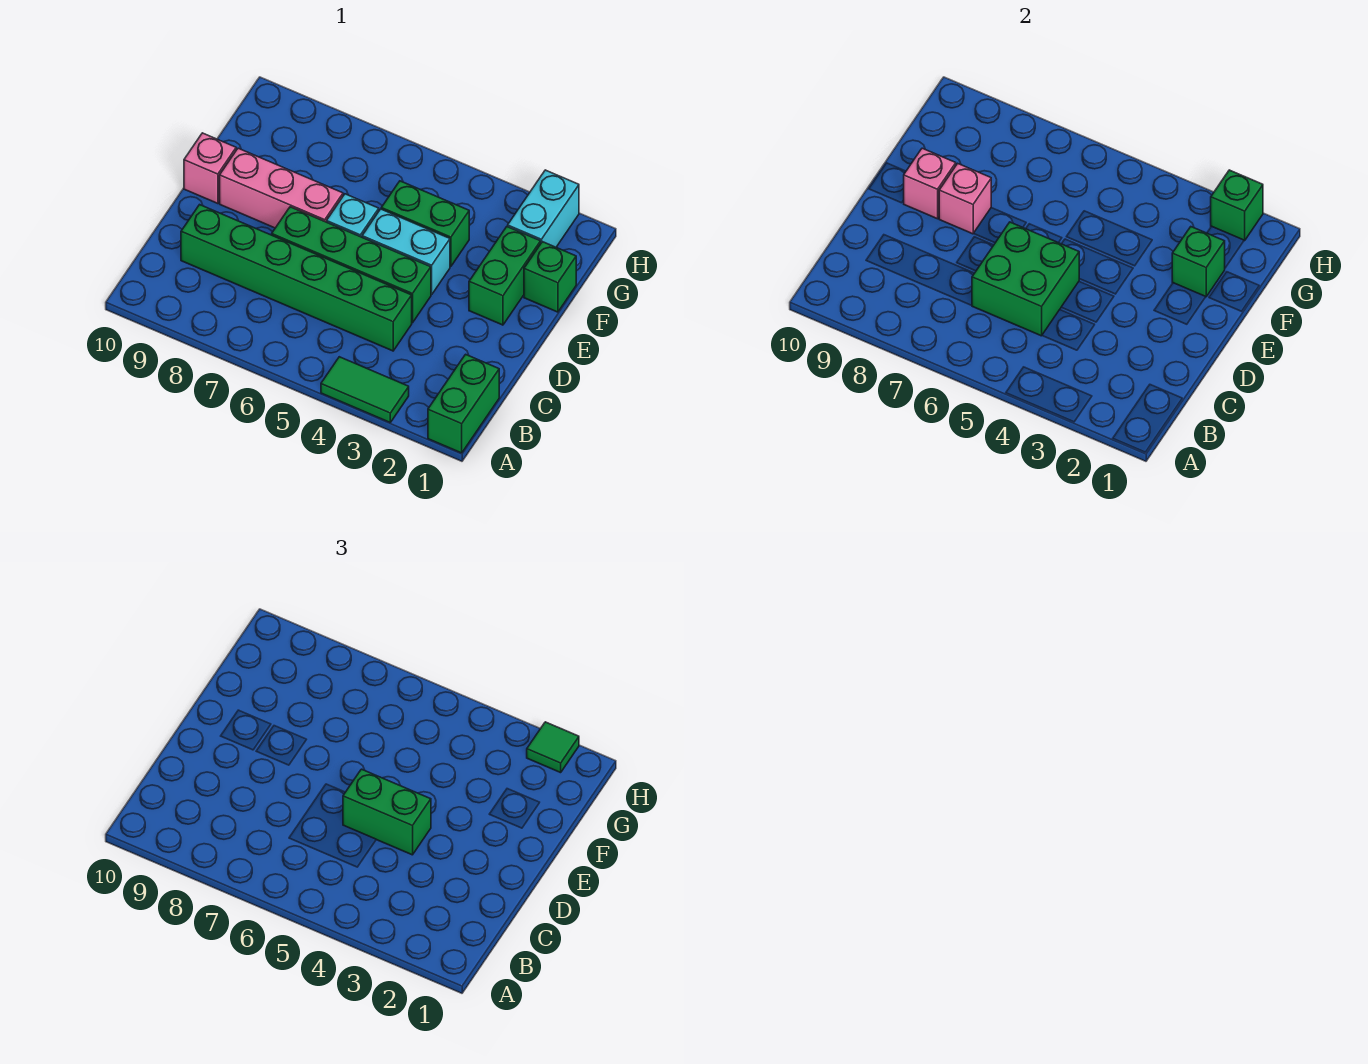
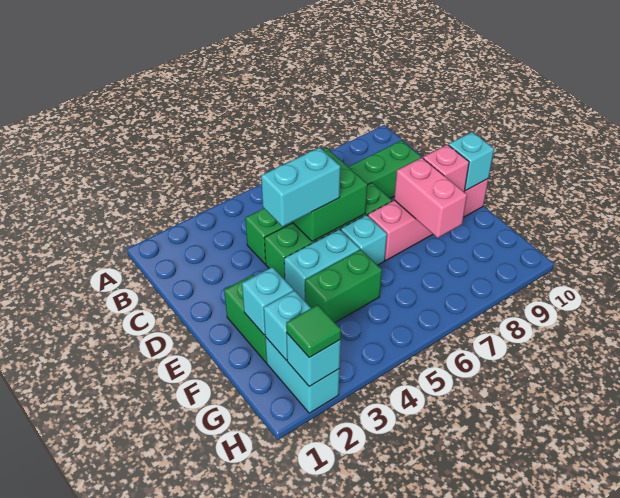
green 1x2 brick [428,354,499,453] -> none
green 1x2 tile [321,357,409,422] -> none
green 1x2 brick [343,769,431,855] -> cyan 1x2 brick [261,148,340,227]
pink 1x1 brick [939,164,991,234] -> pink 1x2 brick [394,158,467,238]
none -> cyan 1x1 brick [449,132,494,191]
green 1x1 brick [524,242,576,312] -> none
green 1x1 brick [1172,227,1225,297] -> cyan 1x1 brick [242,267,293,335]
none -> cyan 1x1 brick [264,291,311,360]
green 1x1 brick [1211,170,1263,241] -> cyan 1x1 brick [286,333,341,386]

